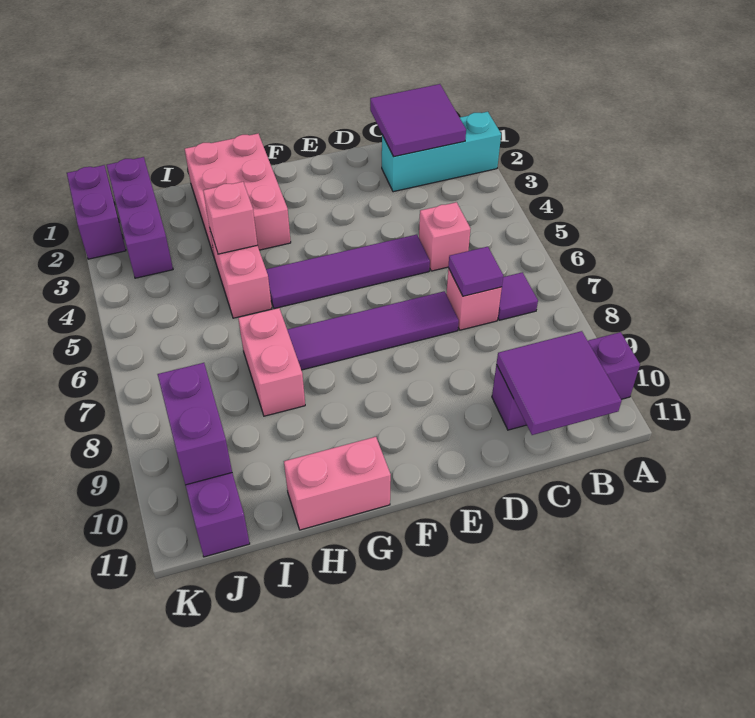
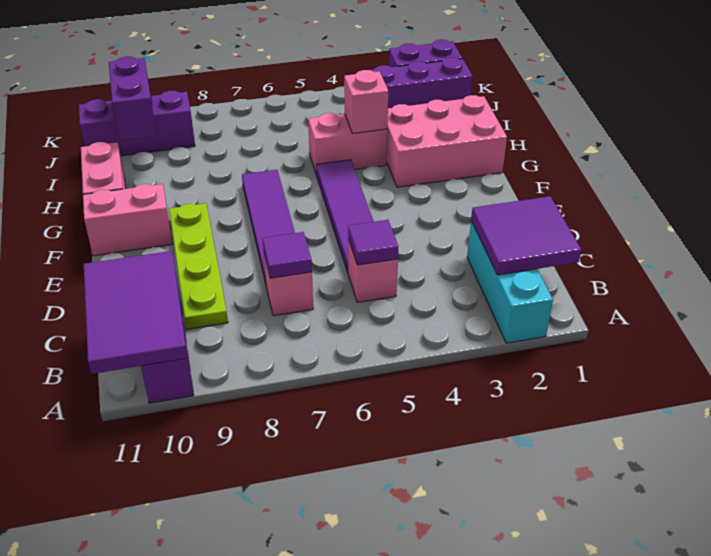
purple 1x1 tile [498,272,538,320] -> purple 1x1 tile moved to [348,220,398,265]
purple 2x2 tile [496,331,622,435] -> purple 2x3 tile [84,251,187,374]
none -> lime 1x4 plate [169,203,228,329]
pink 1x2 brick [238,308,305,416] -> pink 1x2 brick moved to [83,184,172,256]
purple 1x2 brick [158,363,232,485] -> purple 1x2 brick turned to [109,56,156,141]

